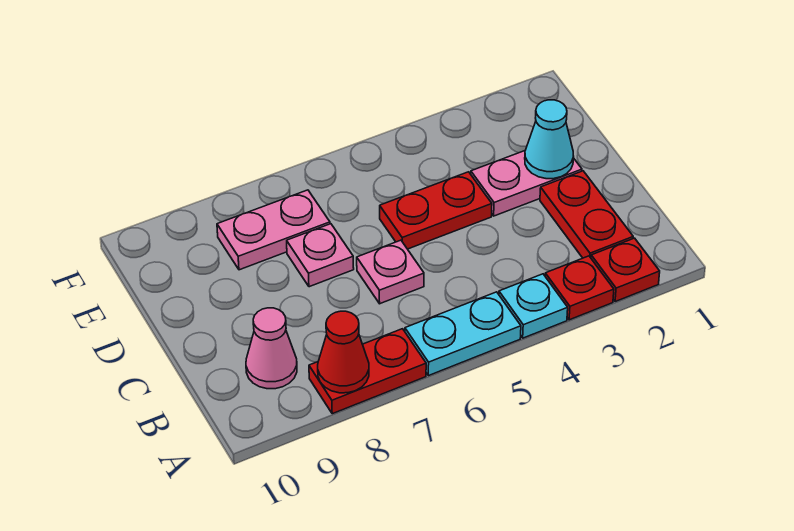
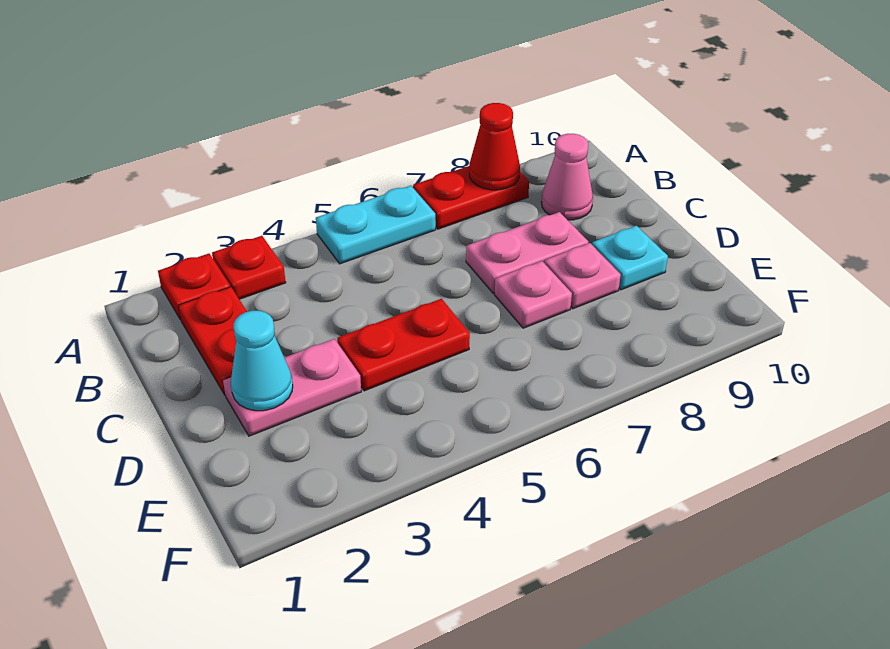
cyan 1x1 plate [499,274,568,338] -> cyan 1x1 plate moved to [592,226,668,290]
pink 1x1 plate [357,240,424,304] -> pink 1x1 plate moved to [544,243,621,309]
pink 1x2 plate [217,190,330,270] -> pink 1x2 plate moved to [466,212,588,293]

